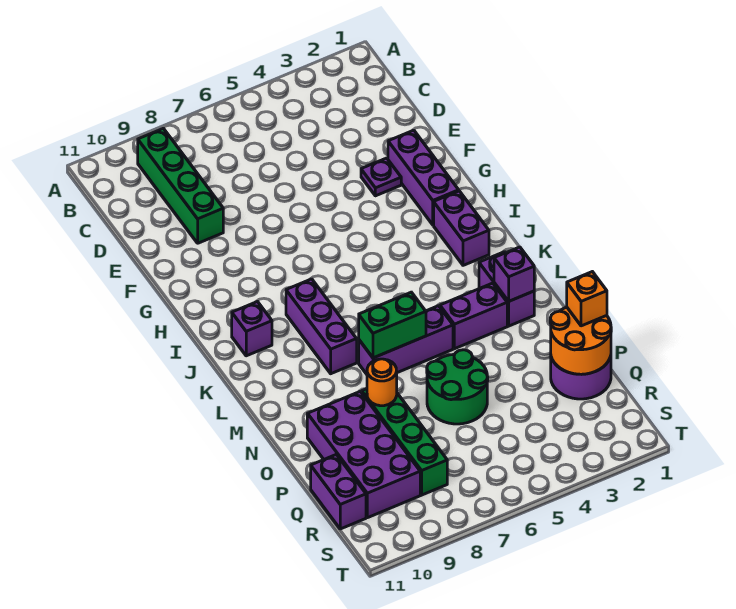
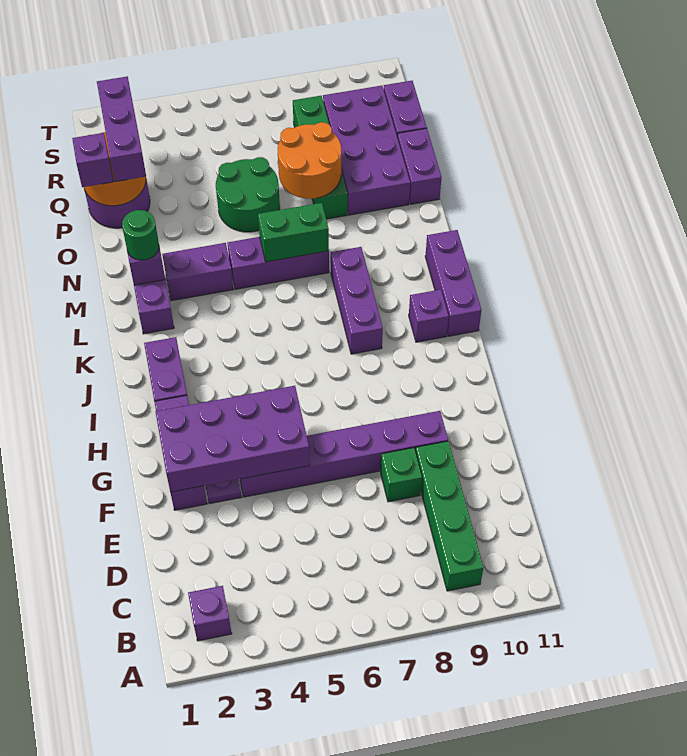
none -> purple 1x1 brick [188,586,232,641]
none -> green 1x1 brick [381,448,422,502]
none -> purple 2x4 brick [156,386,310,492]
none -> purple 1x6 brick [240,411,448,497]
none -> purple 1x3 brick [425,230,481,336]
none -> green 1x1 round brick [122,210,159,260]
orange 1x1 round brick [367,359,397,406] -> orange 2x2 round brick [278,122,341,199]
none -> purple 1x2 brick [397,128,441,204]
orange 1x1 brick [567,272,607,326] -> purple 1x1 brick [72,133,113,187]
none -> purple 1x3 brick [97,76,146,182]

